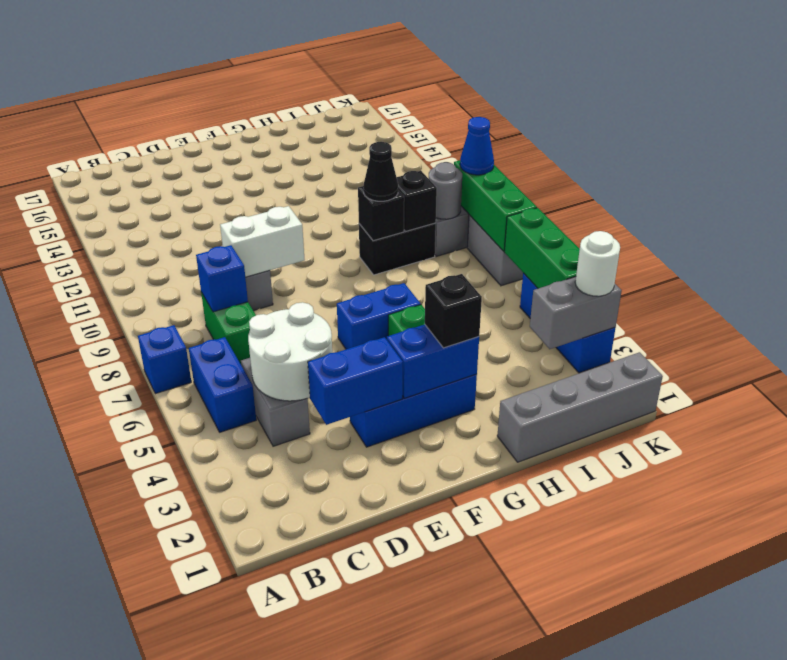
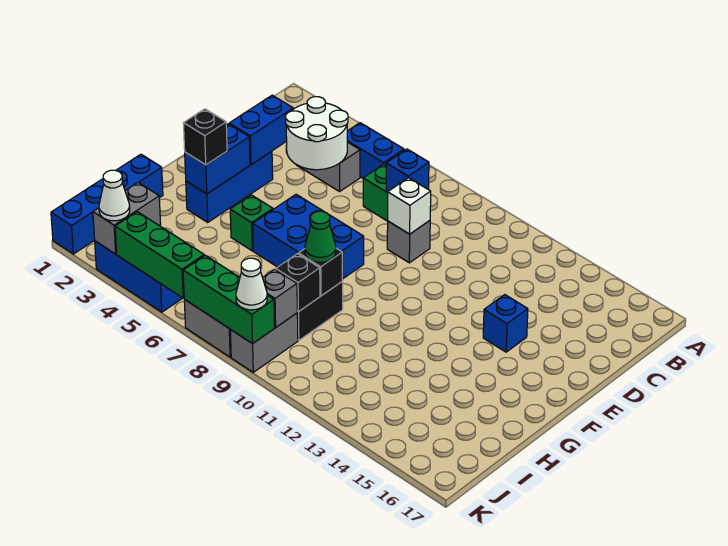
blue 1x1 brick [138,325,191,394] -> blue 1x1 brick moved to [483,295,528,352]
white 1x2 brick [220,206,305,277] -> white 1x1 brick [387,178,431,234]
blue 1x2 brick [337,283,421,349] -> blue 2x3 brick [253,194,364,279]
grey 1x4 brick [497,352,663,462] -> blue 1x4 brick [51,154,163,254]
black 1x1 cone [364,142,398,201] -> green 1x1 cone [305,211,336,262]
grey 1x1 round brick [429,162,462,219] -> grey 1x1 brick [263,269,297,327]
white 1x1 round brick [575,231,620,296] -> white 1x1 cone [99,170,130,221]
blue 1x1 cone [460,117,494,175] -> white 1x1 cone [236,258,267,310]

